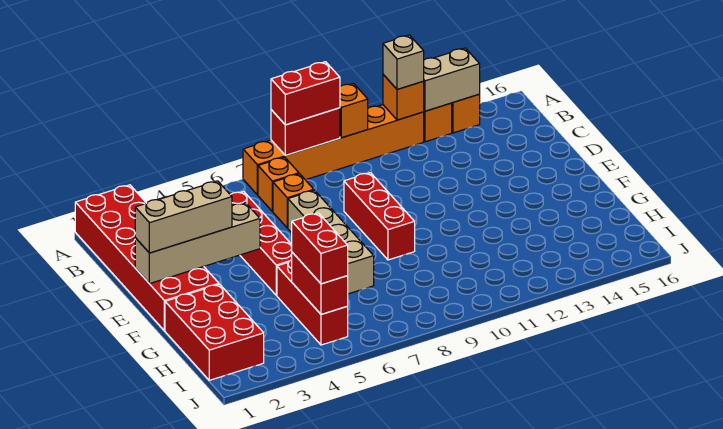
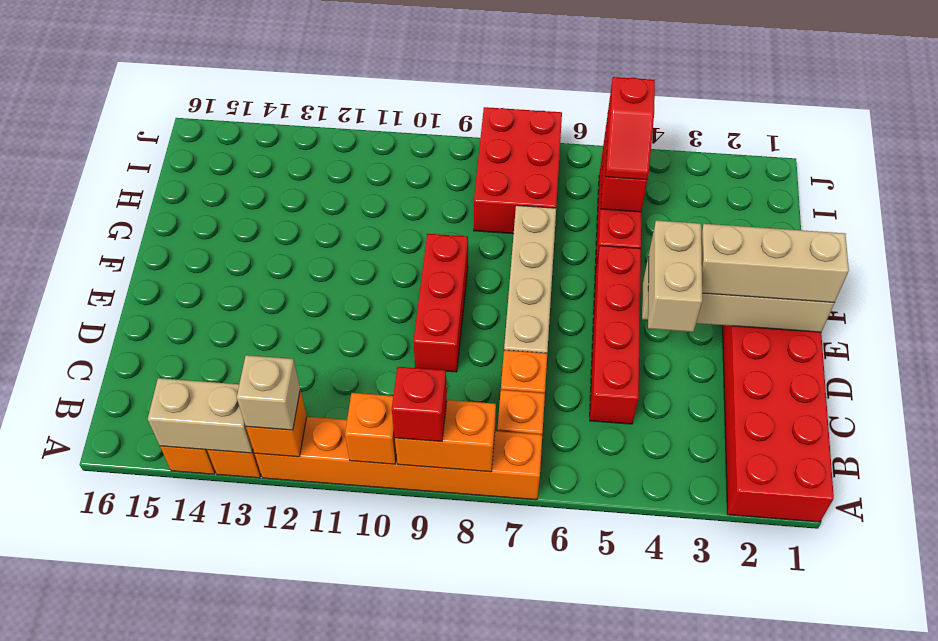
red 1x2 brick [271,108,340,155] -> orange 1x2 brick [395,400,496,472]
red 1x2 brick [271,62,340,125] -> red 1x1 brick [392,367,447,441]
none -> tan 1x2 brick [648,220,703,332]
red 2x3 brick [165,284,264,380] -> red 2x3 brick moved to [474,107,562,234]
red 1x2 brick [292,213,348,284] -> red 1x2 slope [606,77,655,180]

